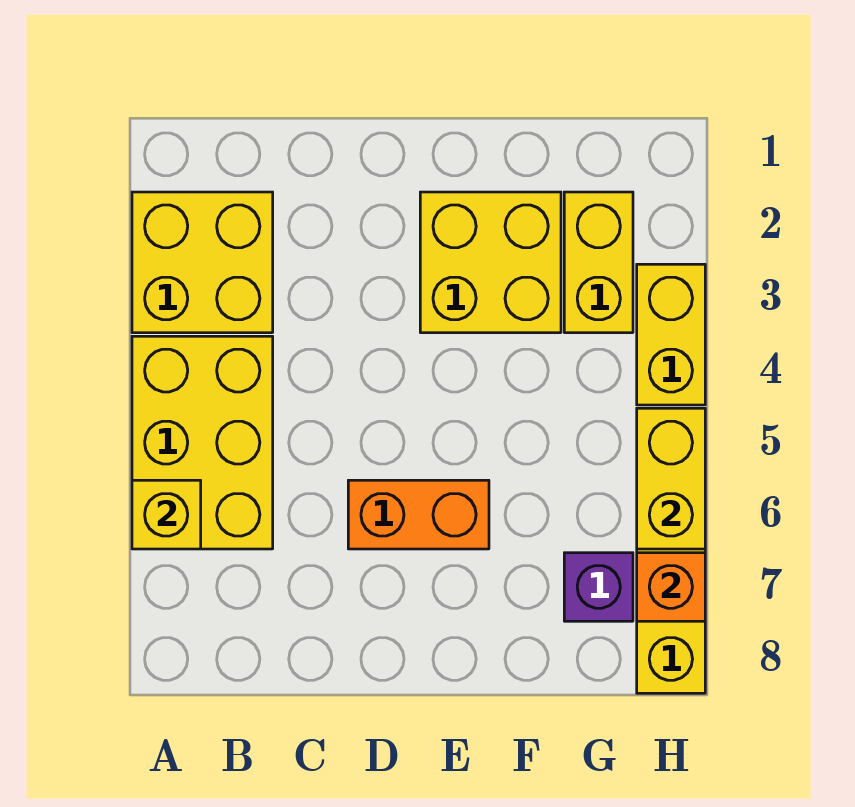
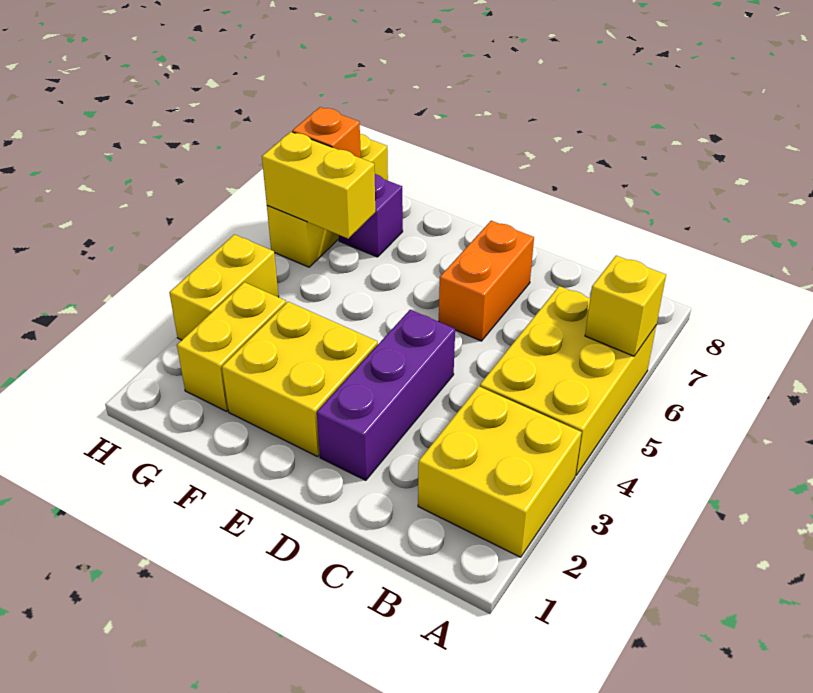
none -> purple 1x3 brick [317,310,455,480]
orange 1x2 brick [348,480,489,549] -> orange 1x2 brick turned to [439,221,534,341]
yellow 1x2 brick [637,408,705,549] -> yellow 1x2 brick turned to [262,132,375,238]

